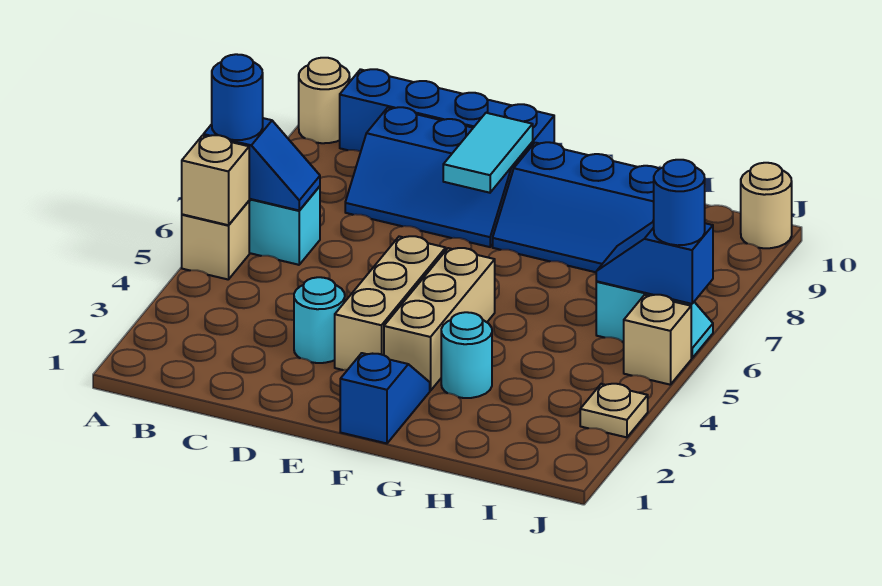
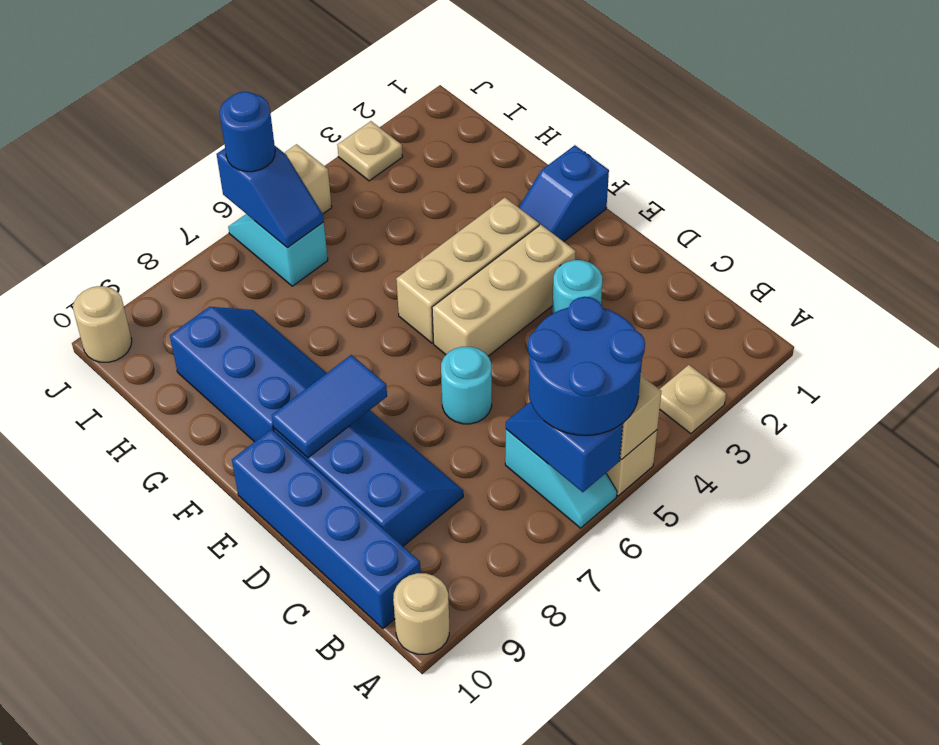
none -> tan 1x1 plate [659,365,726,434]
blue 1x1 round brick [212,54,263,140] -> blue 2x2 round brick [528,297,645,435]
cyan 1x2 tile [443,113,533,193] -> blue 1x2 tile [272,355,387,458]
cyan 1x1 round brick [441,312,492,398] -> cyan 1x1 round brick moved to [441,347,492,424]

